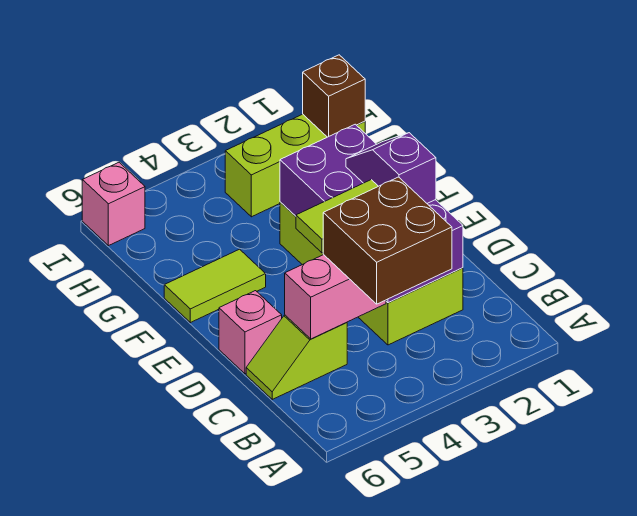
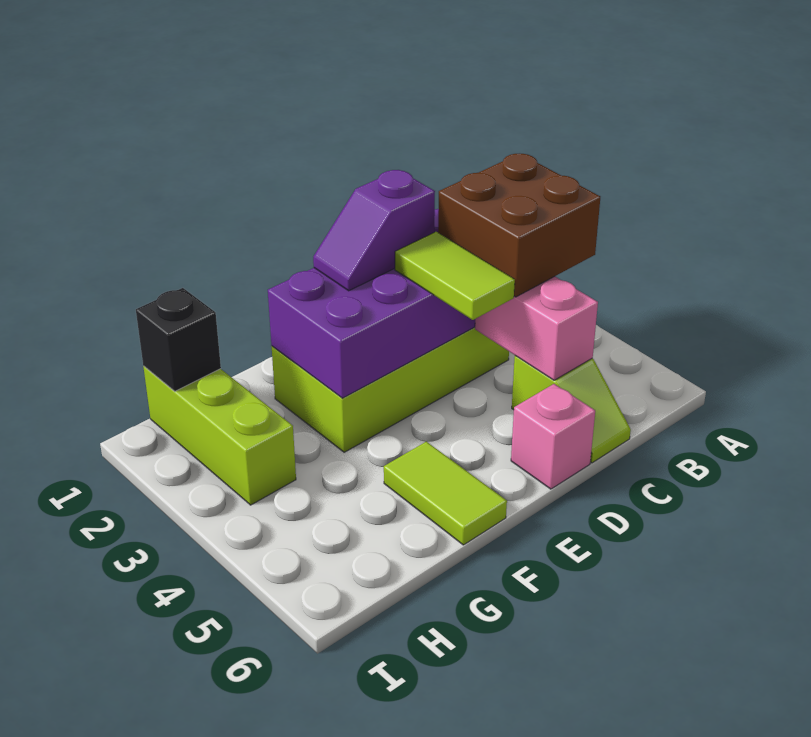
brown 1x1 brick [303,55,365,137] -> black 1x1 brick [136,288,221,391]
pink 1x1 brick [82,162,145,246] -> none

